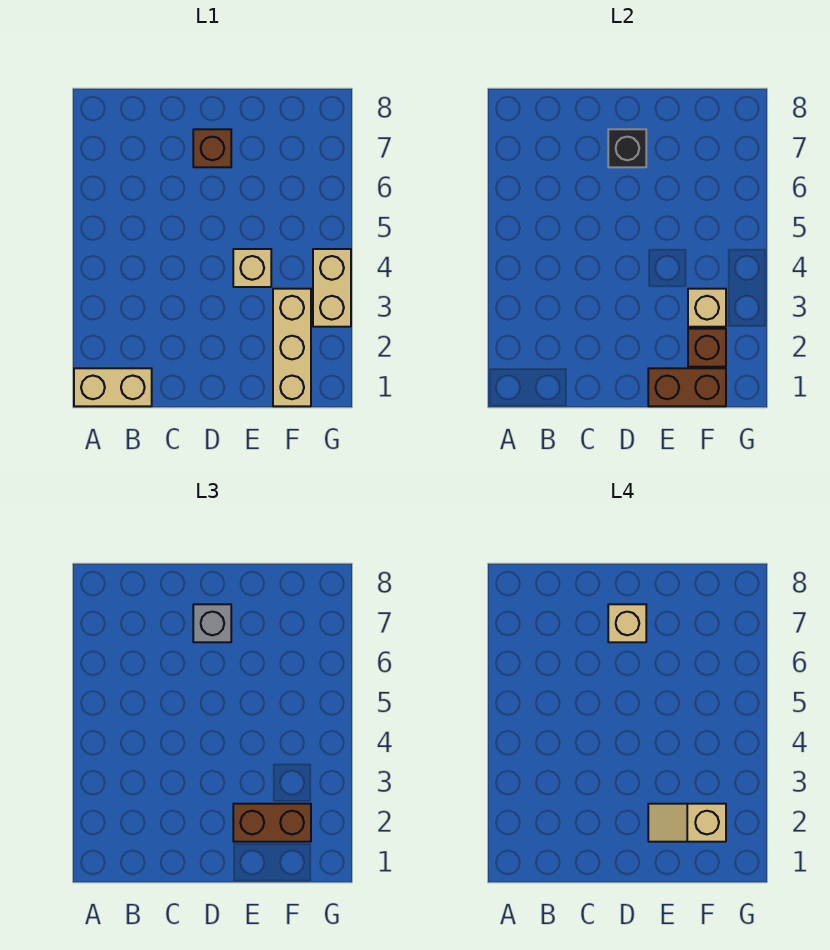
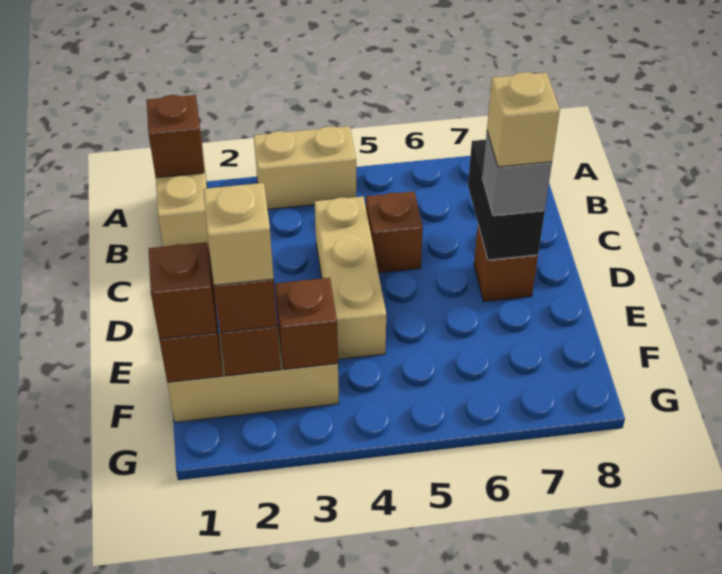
none -> brown 1x1 brick [147,95,204,178]
none -> brown 1x1 brick [366,191,423,273]
black 1x1 brick [608,129,646,167] -> black 1x2 brick [468,140,545,260]
tan 1x1 brick [233,249,271,287] -> tan 1x3 brick [315,197,386,359]
none -> brown 1x1 brick [149,242,217,339]
tan 1x1 brick [688,289,726,327] -> brown 1x1 brick [275,278,338,369]
tan 1x2 brick [313,249,351,327] -> tan 1x2 brick moved to [254,126,356,209]

